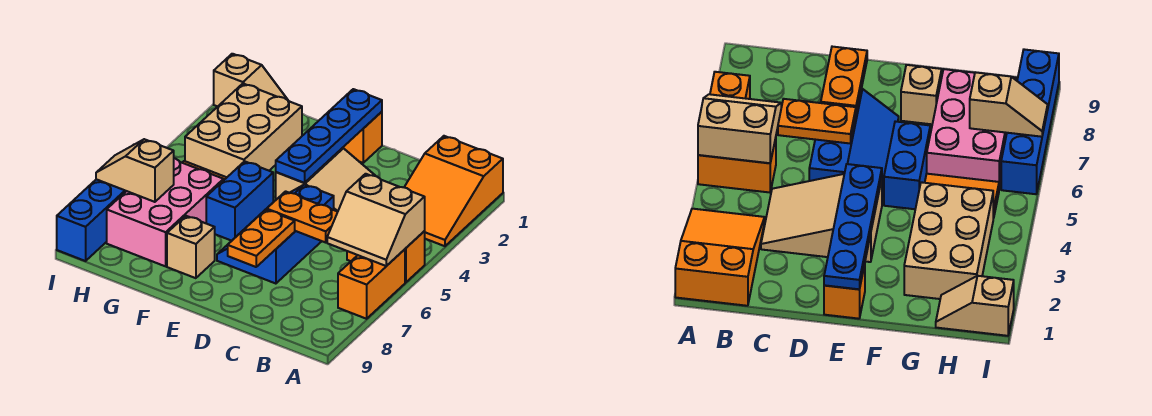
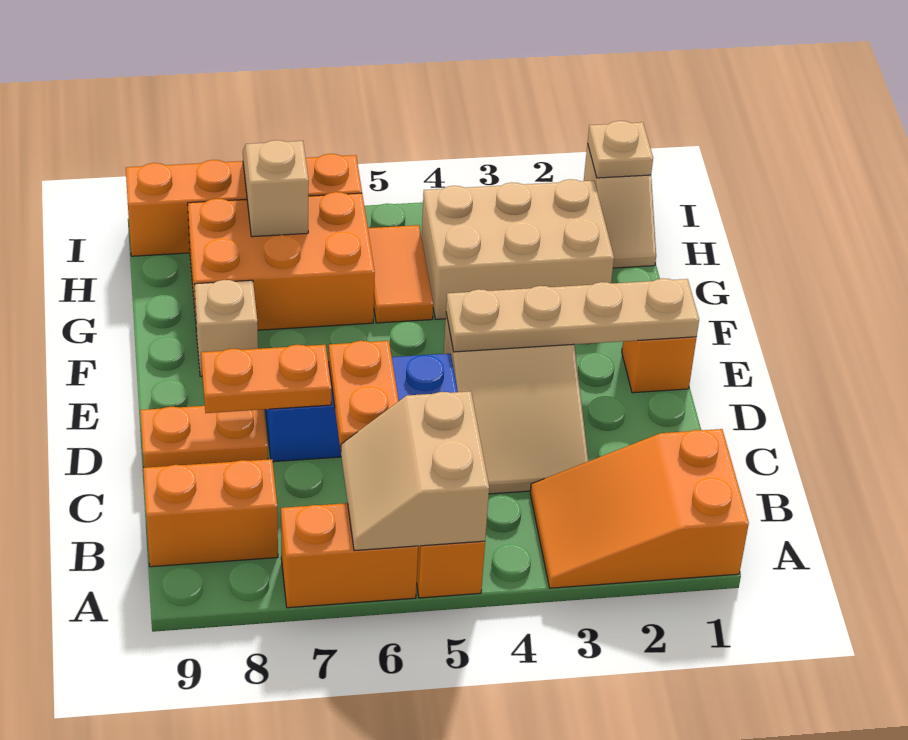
none -> orange 1x2 brick [143,459,278,567]
none -> orange 1x2 plate [140,406,268,468]
blue 1x4 plate [276,89,382,183] -> tan 1x4 plate [446,278,699,352]
blue 1x2 brick [206,161,273,241] -> none
pink 2x3 brick [107,158,223,266] -> orange 2x3 brick [188,192,375,332]
none -> tan 1x1 plate [588,121,653,178]
blue 1x4 brick [57,179,126,261] -> orange 1x4 brick [126,154,362,256]

